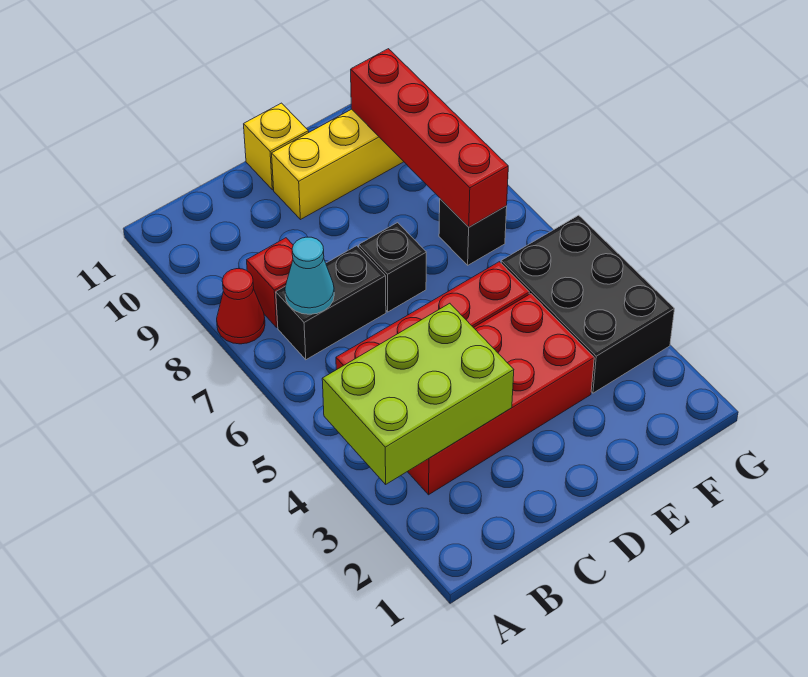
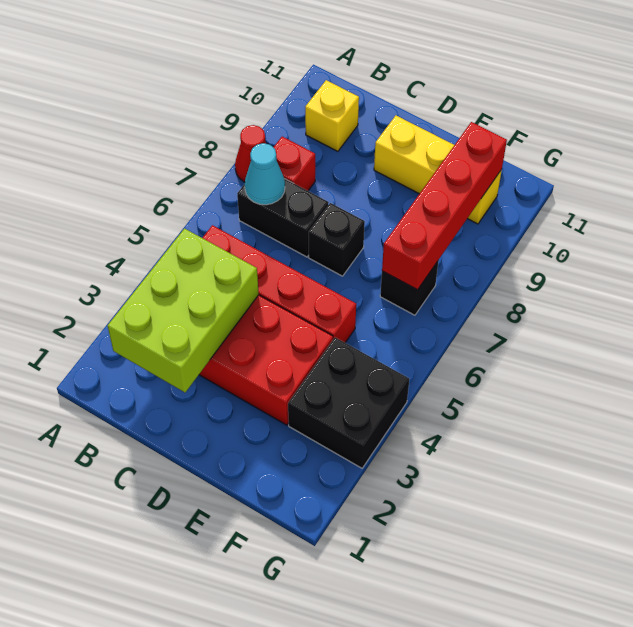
lime 2x3 brick [322,303,514,484] -> lime 2x3 brick turned to [108,229,259,392]
yellow 1x1 brick [244,103,309,190] -> yellow 1x1 brick moved to [305,80,359,151]
black 2x3 brick [501,215,674,393] -> black 2x2 brick [288,338,409,468]

